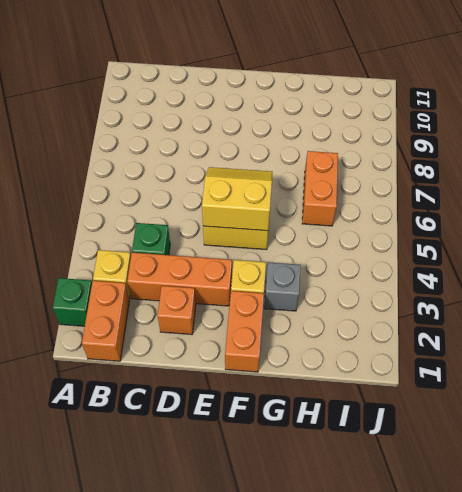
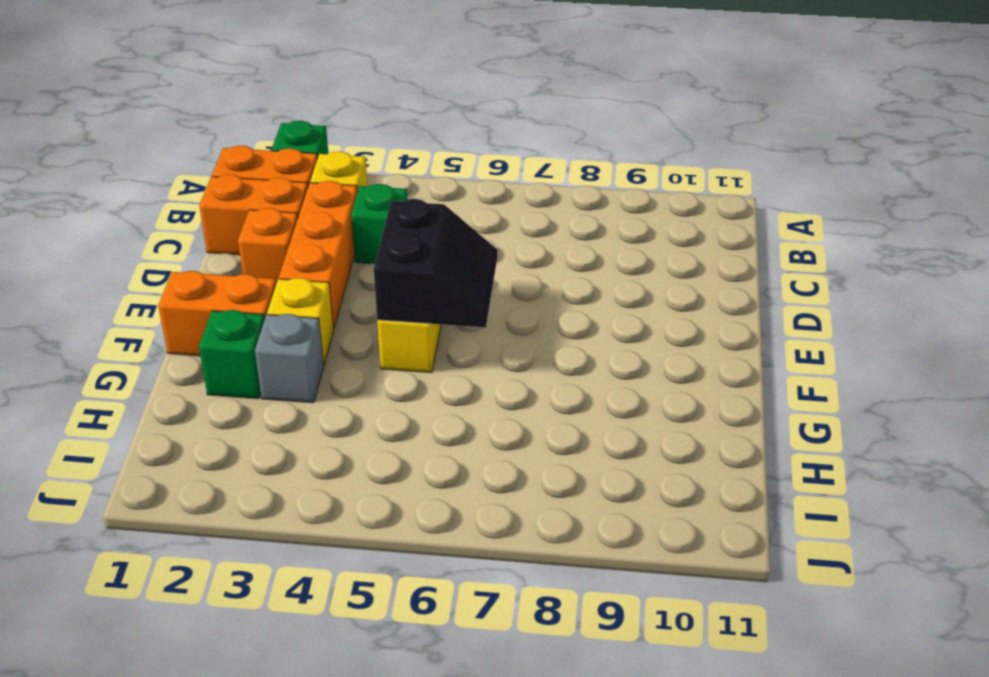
yellow 2x2 slope [202,167,272,231] -> black 2x2 slope [374,199,497,328]
none -> green 1x1 brick [199,310,265,399]
orange 1x2 brick [302,151,338,226] -> orange 1x2 brick moved to [199,175,308,255]

